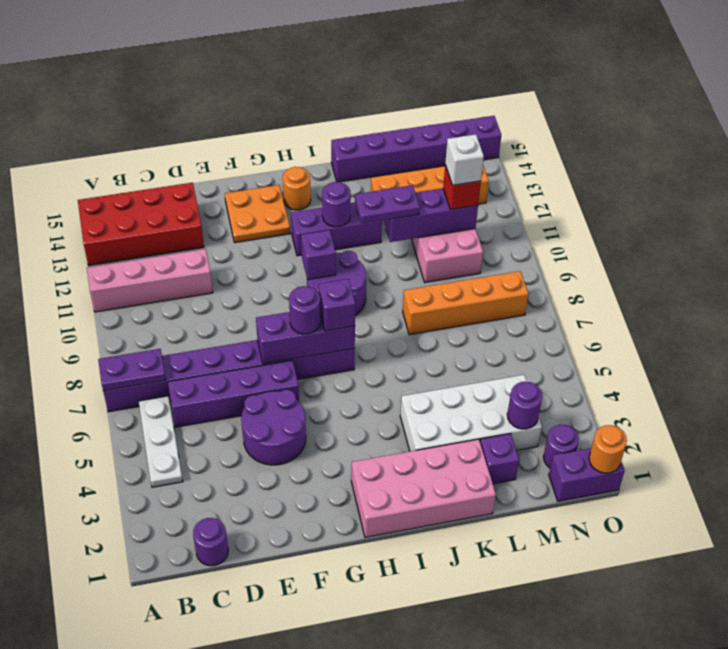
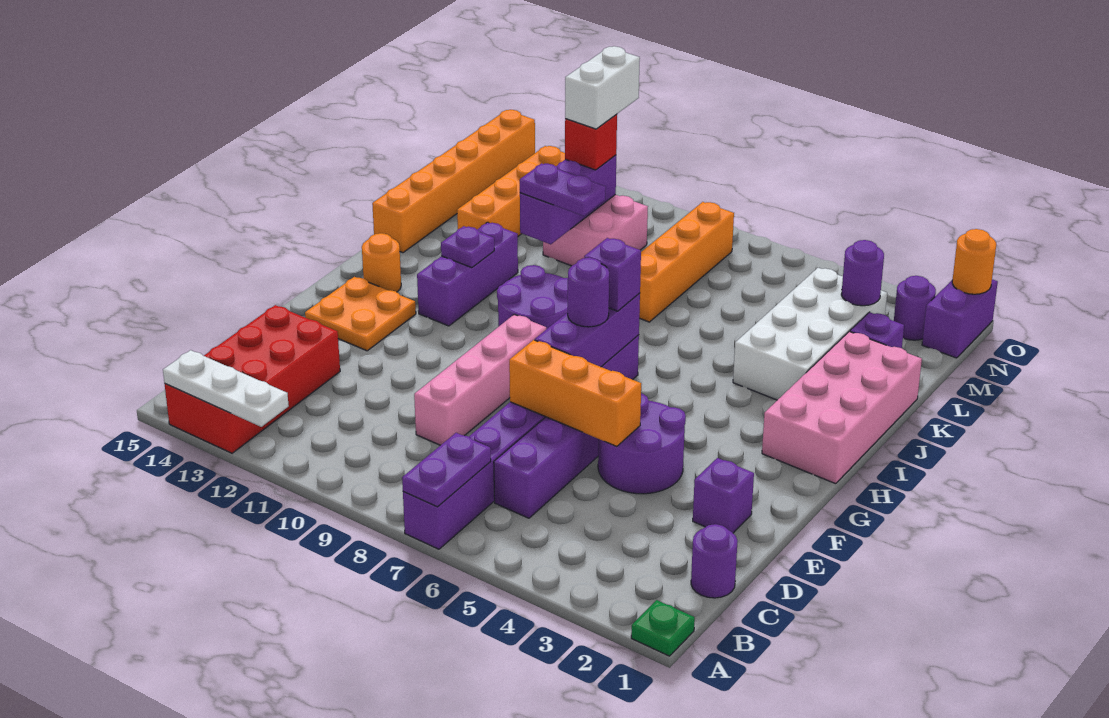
none -> green 1x1 plate [631,600,695,656]
pink 1x4 brick [87,249,213,312] -> pink 1x4 brick moved to [414,314,546,445]
white 1x3 plate [139,396,183,487] -> white 1x3 plate moved to [163,350,289,427]
none -> orange 1x3 brick [509,340,641,447]
purple 1x1 brick [301,230,336,280] -> purple 1x1 brick moved to [693,458,754,533]
purple 1x1 round brick [322,182,351,227] -> purple 1x1 plate [441,226,494,268]
purple 1x2 plate [355,185,420,224] -> purple 1x2 plate turned to [520,163,606,216]
purple 1x6 brick [331,116,501,182] -> orange 1x6 brick [372,110,535,253]
white 1x1 brick [445,134,484,185] -> white 1x2 brick [565,46,640,129]

